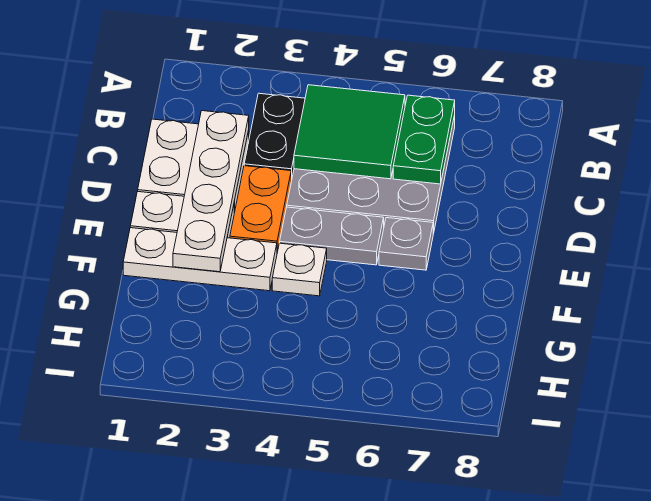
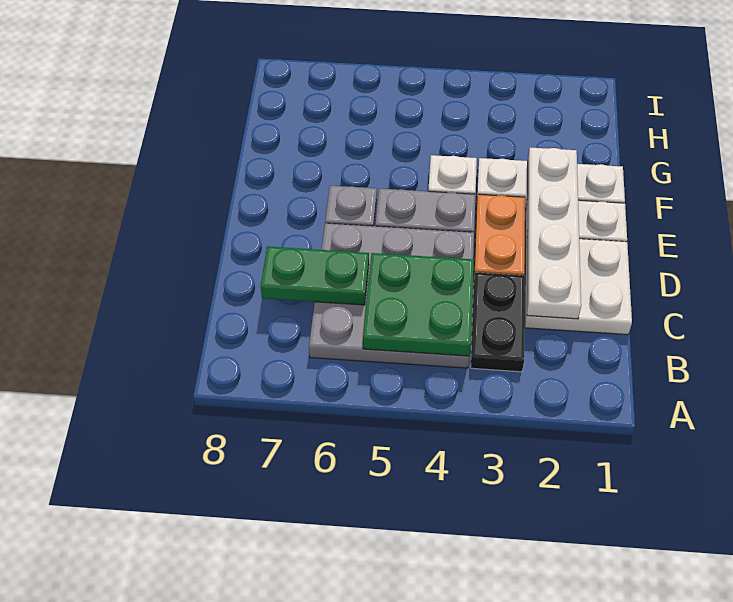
green 2x2 tile [294,85,405,179] -> green 2x2 plate [363,253,474,356]
green 1x2 plate [393,95,455,184] -> green 1x2 plate turned to [261,246,369,305]

